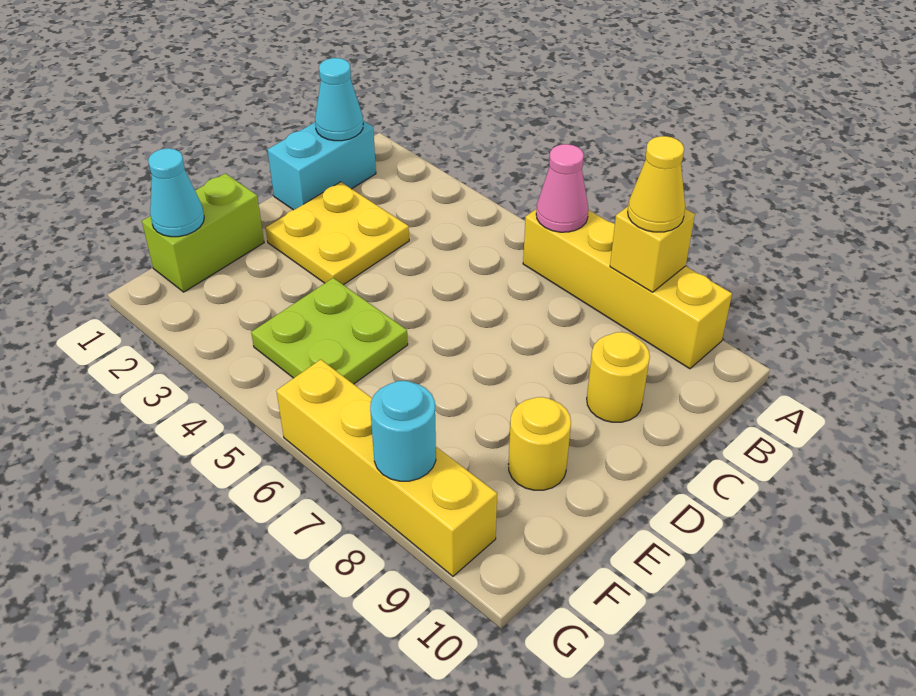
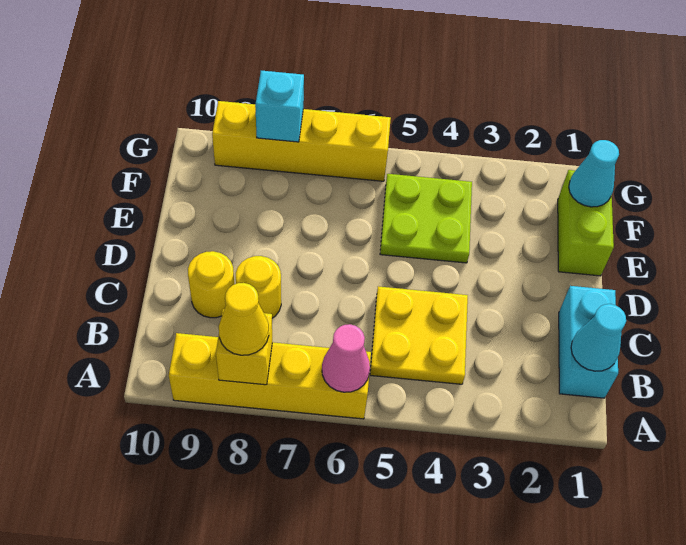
yellow 2x2 plate [266,182,409,285] -> yellow 2x2 plate moved to [370,286,468,384]
yellow 1x1 round brick [508,397,571,490] -> yellow 1x1 round brick moved to [236,256,281,318]
cyan 1x1 round brick [370,381,436,481] -> cyan 1x1 brick [255,71,304,142]

